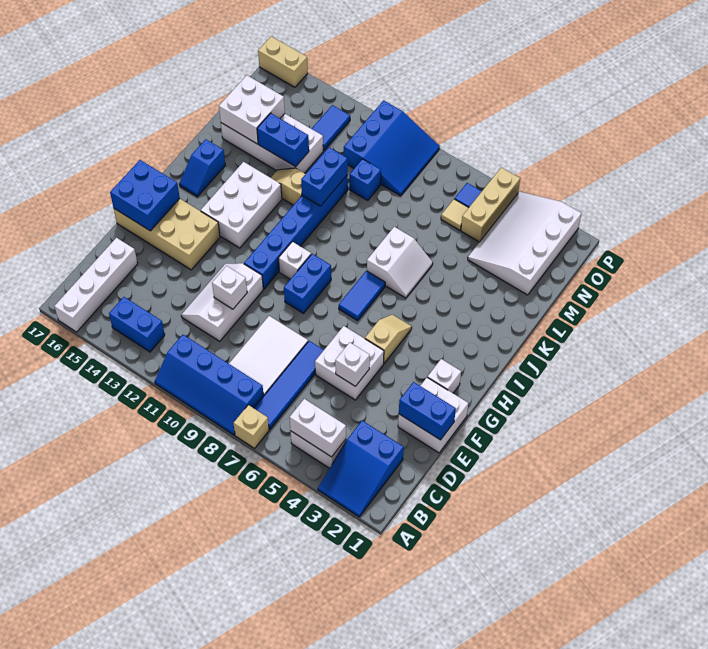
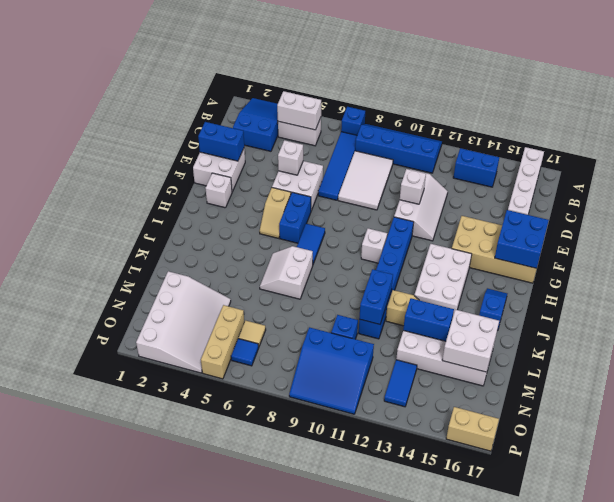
tan 1x1 brick [234,405,269,448] -> blue 1x1 brick [341,107,365,135]
blue 1x2 brick [284,254,331,313] -> blue 1x2 brick moved to [279,192,311,243]
blue 3x3 slope [344,100,440,196] -> blue 3x3 slope turned to [289,327,374,414]

